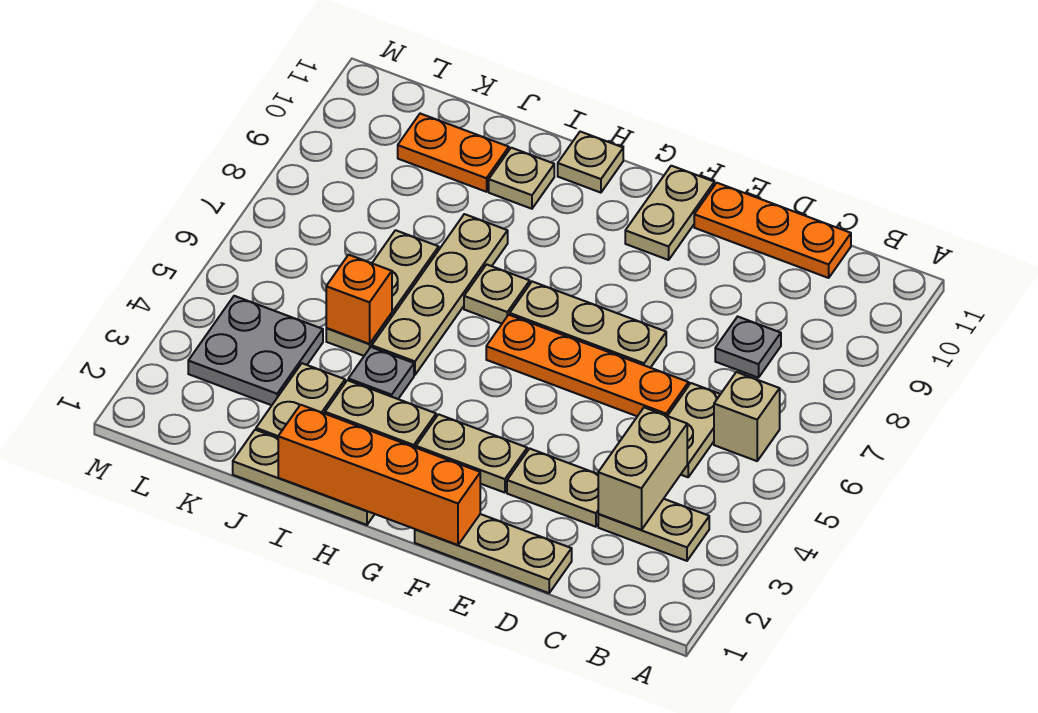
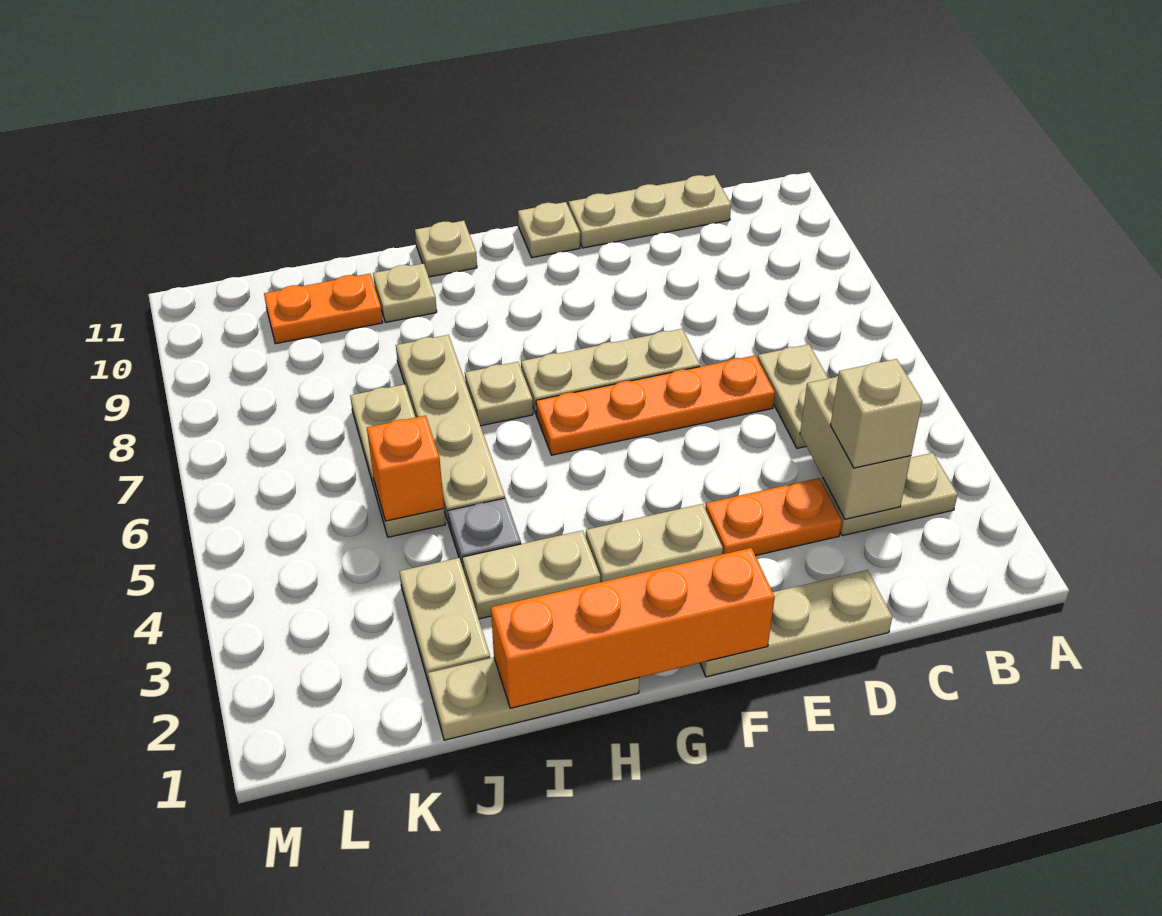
tan 1x1 brick [714,372,780,461] -> tan 1x1 brick moved to [831,359,922,468]
grey 1x1 plate [715,317,781,378] -> none
orange 1x3 plate [694,183,851,278] -> tan 1x3 plate [569,175,731,248]
tan 1x2 plate [507,449,598,527] -> orange 1x2 plate [705,478,842,556]
tan 1x2 plate [625,166,714,260] -> tan 1x1 plate [518,202,580,258]
grey 2x2 plate [188,296,323,405] -> none

